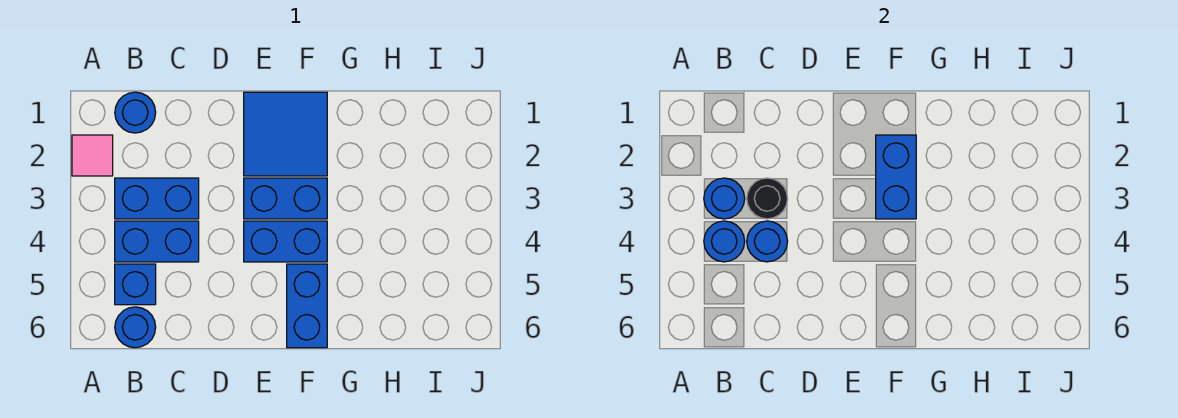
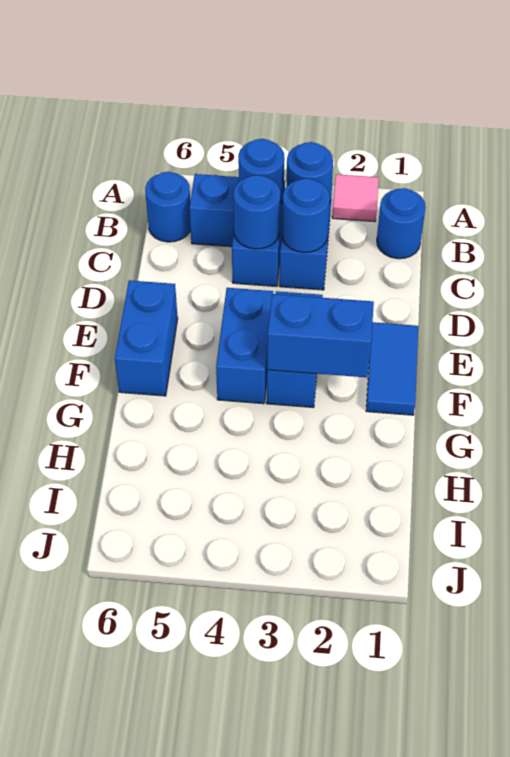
black 1x1 round brick [747,178,788,219] -> blue 1x1 round brick [282,178,330,252]
blue 2x2 tile [244,92,327,176] -> blue 1x2 tile [366,322,418,415]
blue 1x2 brick [287,264,327,348] -> blue 1x2 brick turned to [115,280,178,396]

